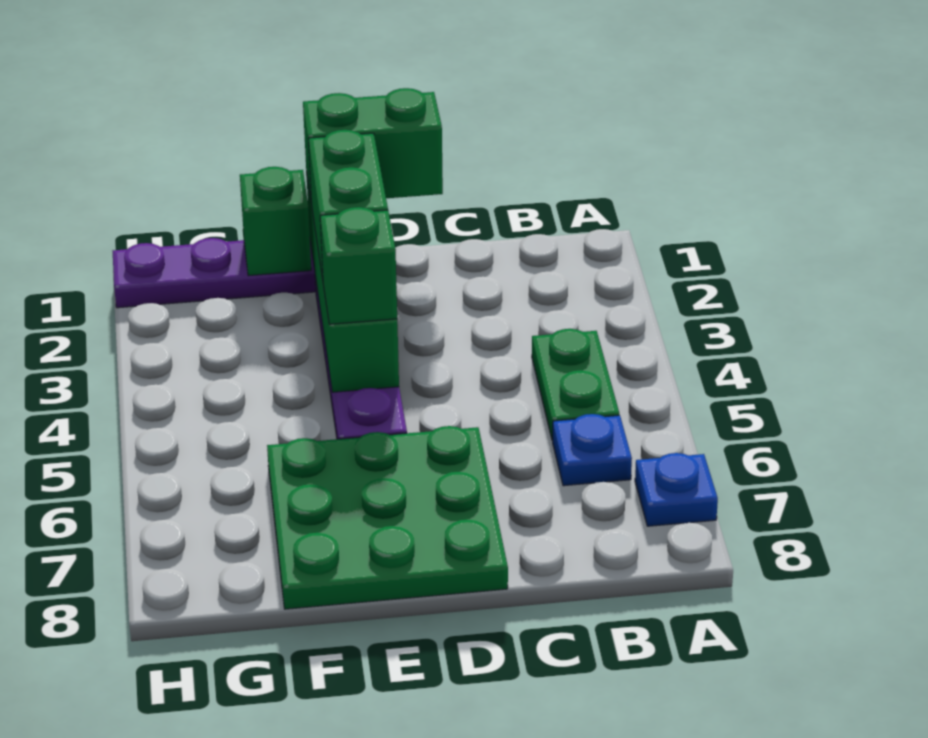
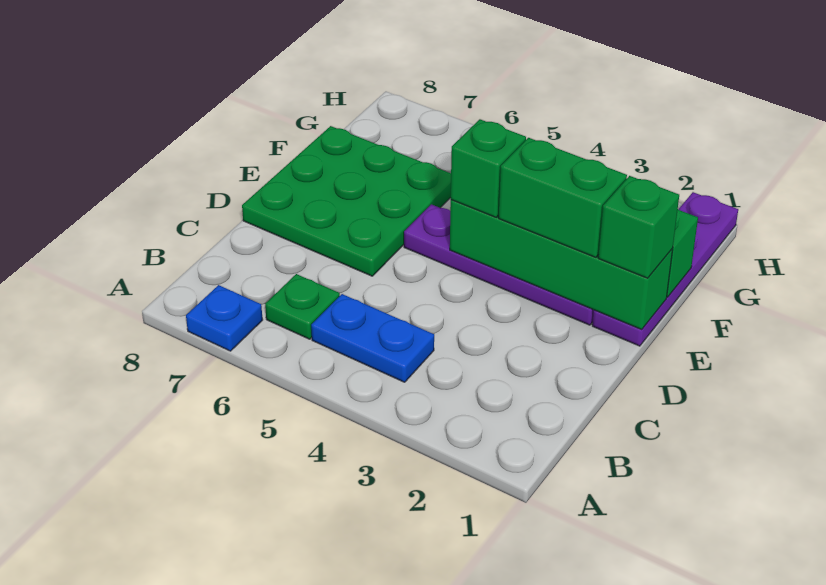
green 1x2 plate [532,329,619,440] -> blue 1x2 plate [311,294,434,382]
blue 1x1 plate [553,414,632,486] -> green 1x1 plate [265,274,340,339]
green 1x2 brick [303,88,443,204] -> green 1x1 brick [598,176,679,278]

